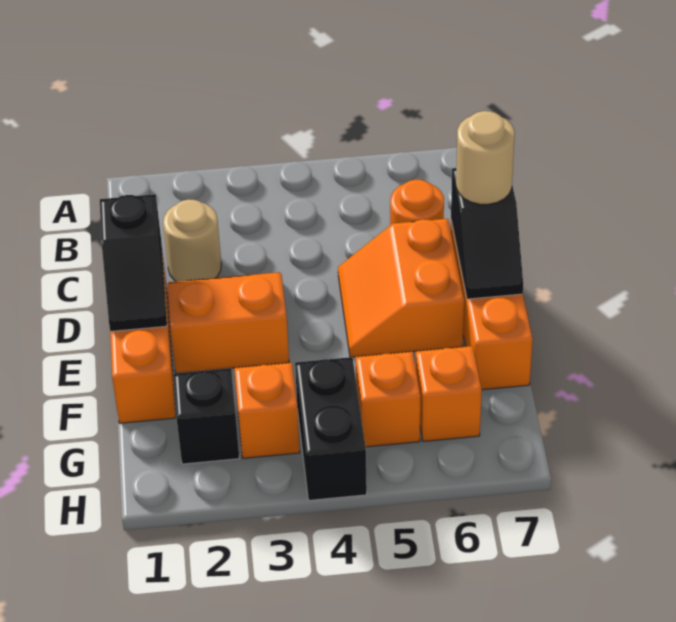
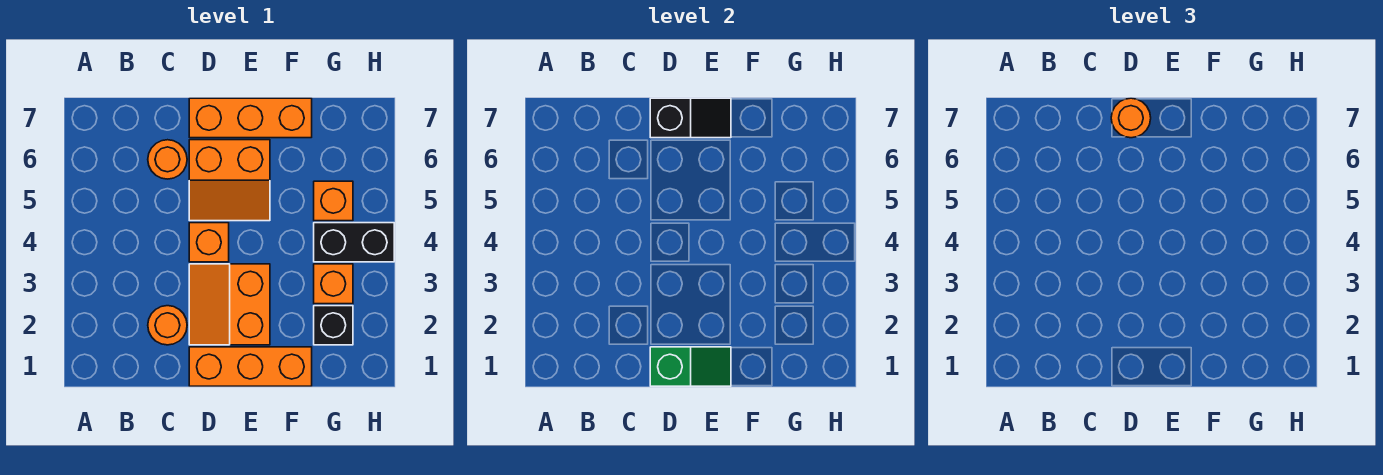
tan 1x1 round brick [163,199,221,281] -> orange 1x1 round brick [148,306,187,345]
black 1x2 slope [100,194,167,331] -> green 1x2 slope [650,347,731,386]
tan 1x1 round brick [456,111,515,204] -> orange 1x1 round brick [1111,98,1151,138]
orange 1x1 brick [416,346,482,441] -> orange 1x1 brick moved to [189,223,229,262]

